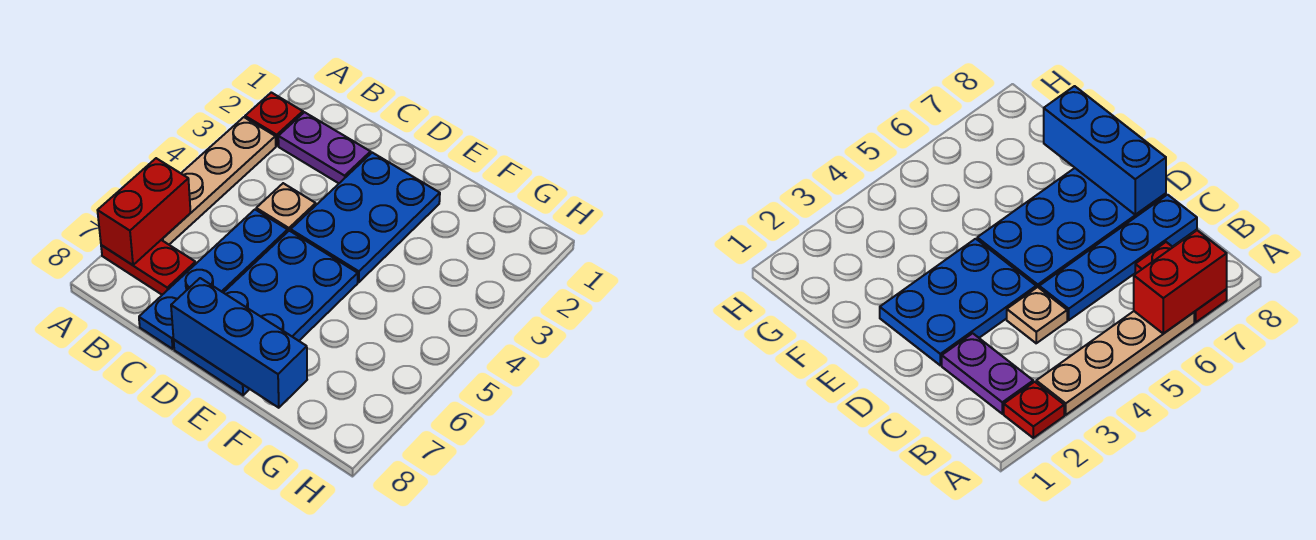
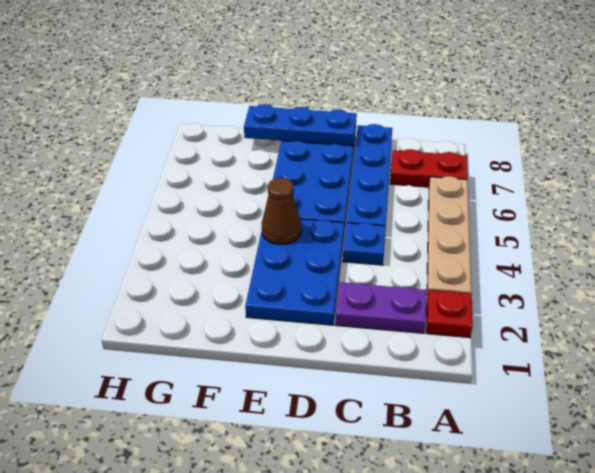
red 1x2 brick [97,158,191,265] -> none
tan 1x1 plate [256,183,316,231] -> blue 1x1 plate [343,223,386,265]
blue 1x3 brick [171,278,307,408] -> blue 1x3 plate [244,104,357,146]
none -> brown 1x1 cone [262,178,301,244]

